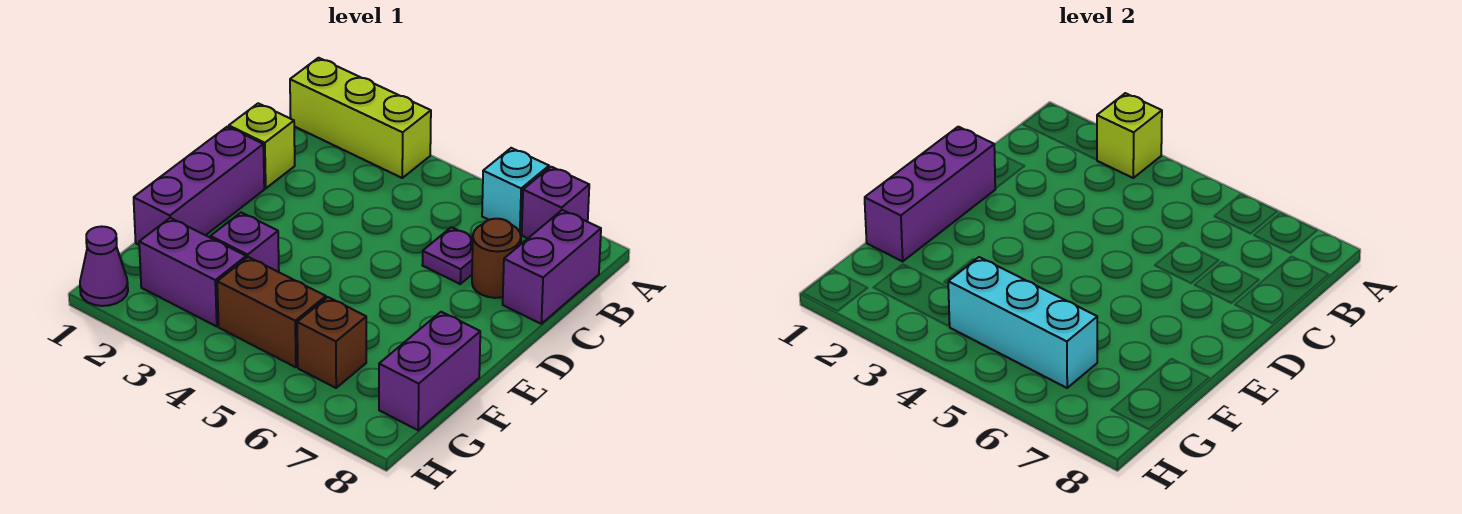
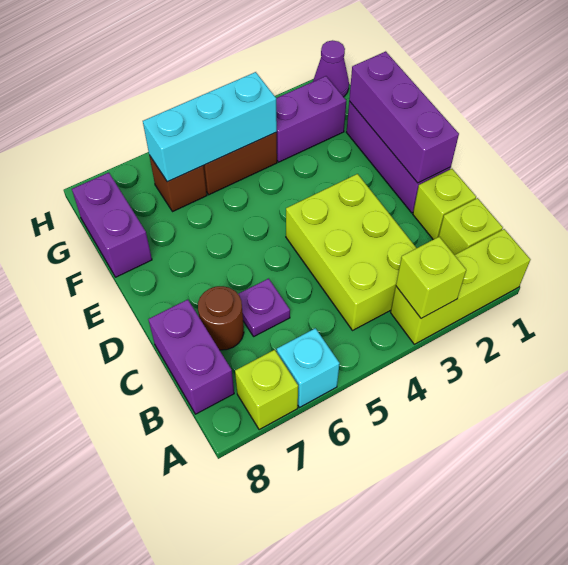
purple 1x1 brick [522,167,589,238] -> lime 1x1 brick [235,350,298,430]
none -> lime 1x1 brick [439,198,503,255]
none -> lime 2x3 brick [286,174,416,330]
purple 1x1 brick [210,213,279,272] -> none

